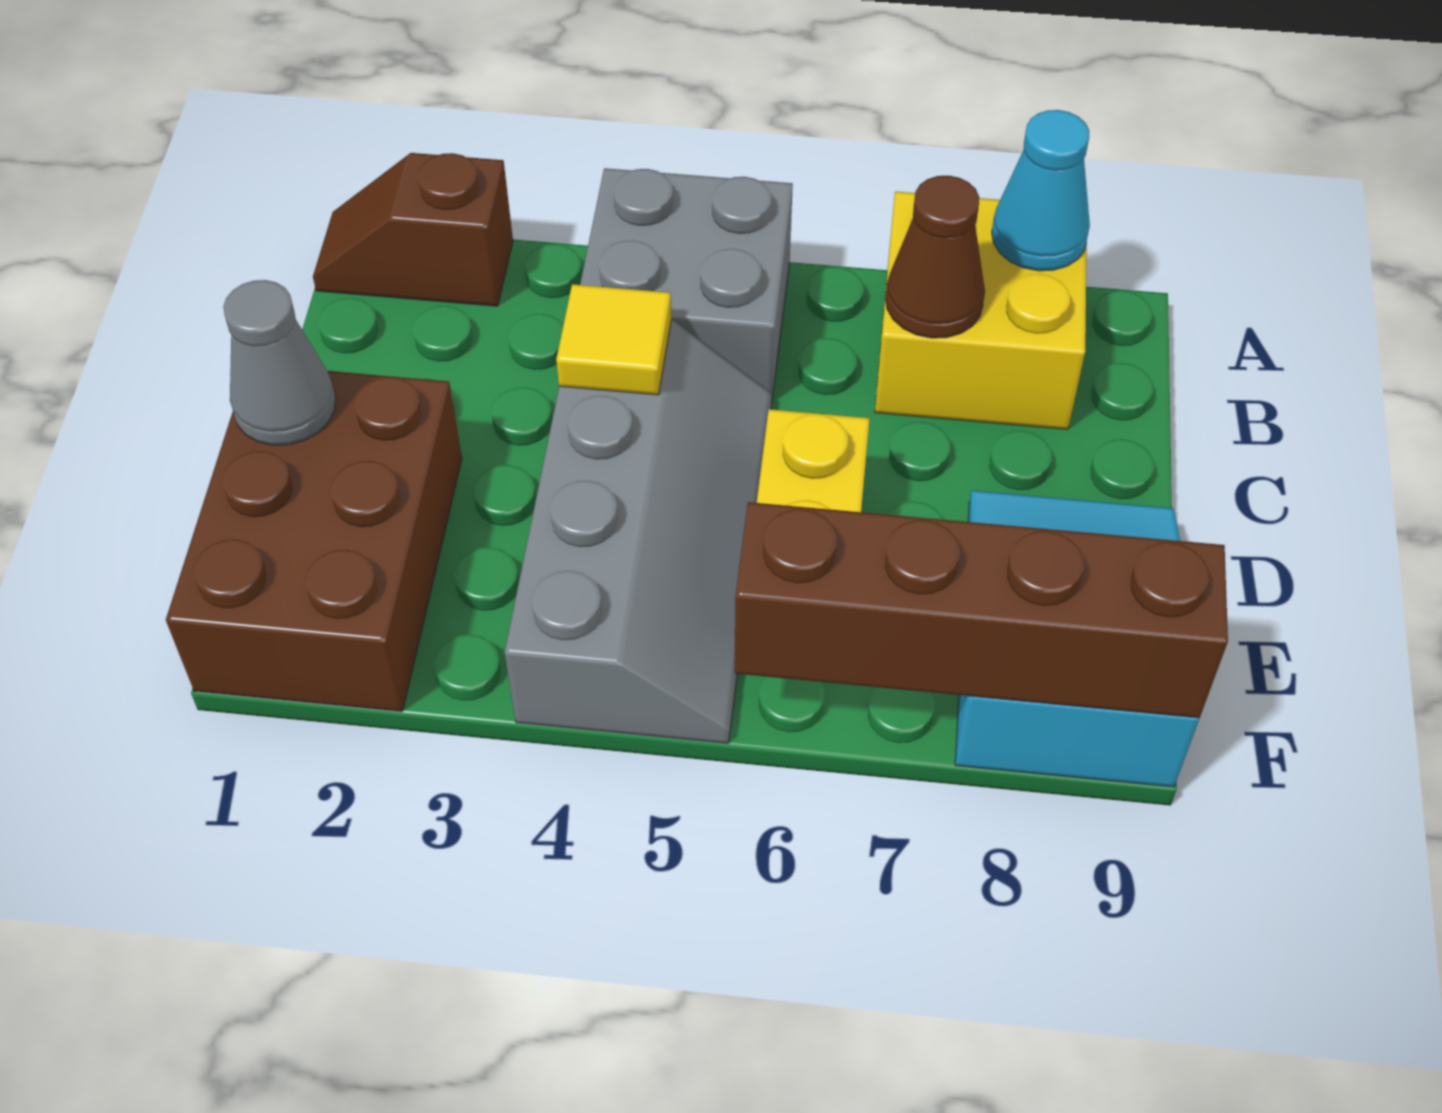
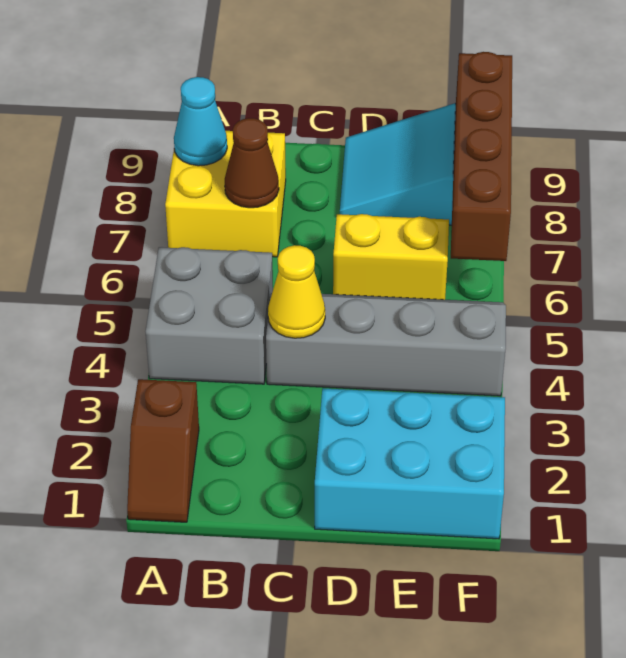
yellow 1x1 tile [556,284,671,395] -> yellow 1x1 cone [268,245,325,338]
brown 2x3 brick [166,371,462,712] -> cyan 2x3 brick [315,388,505,539]
grey 1x1 cone [223,280,336,445] -> none

